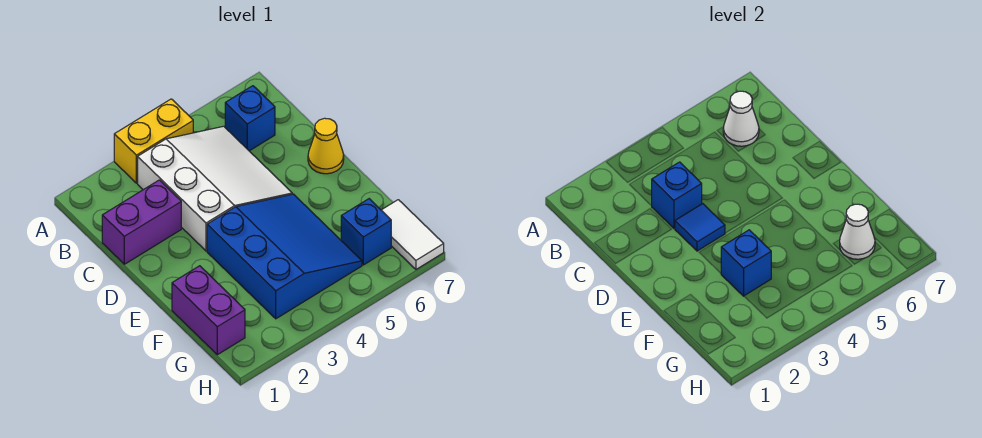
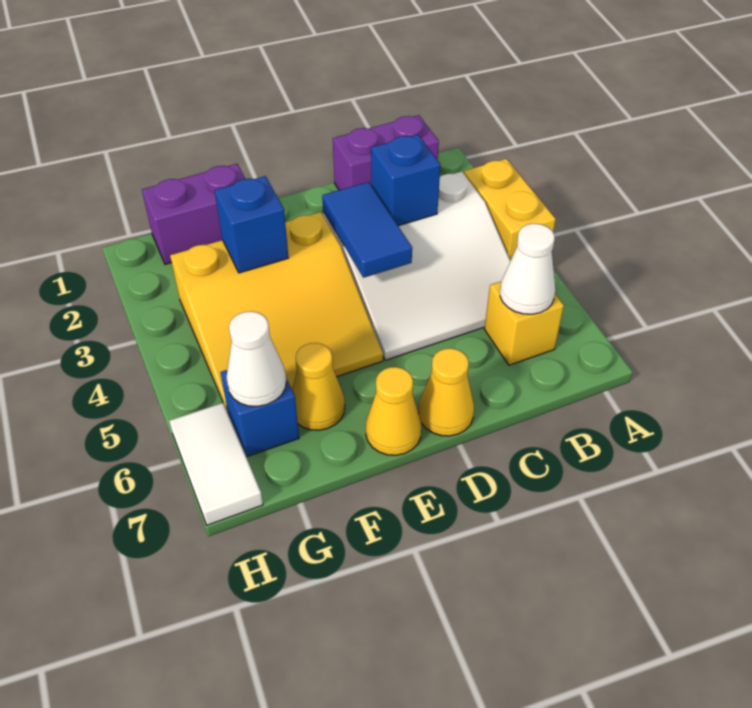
blue 1x1 brick [225,86,275,151] -> yellow 1x1 brick [484,282,564,365]
purple 1x2 brick [102,180,181,264] -> purple 1x2 brick turned to [333,115,439,190]
blue 1x1 tile [675,204,725,251] -> blue 1x2 tile [322,182,412,278]
blue 3x3 slope [207,194,362,319] -> yellow 3x3 slope [170,212,383,413]
none -> yellow 1x1 cone [366,367,421,455]
none -> yellow 1x1 cone [292,343,345,430]
white 1x2 tile [382,200,444,269] -> white 1x2 tile turned to [169,403,263,525]

